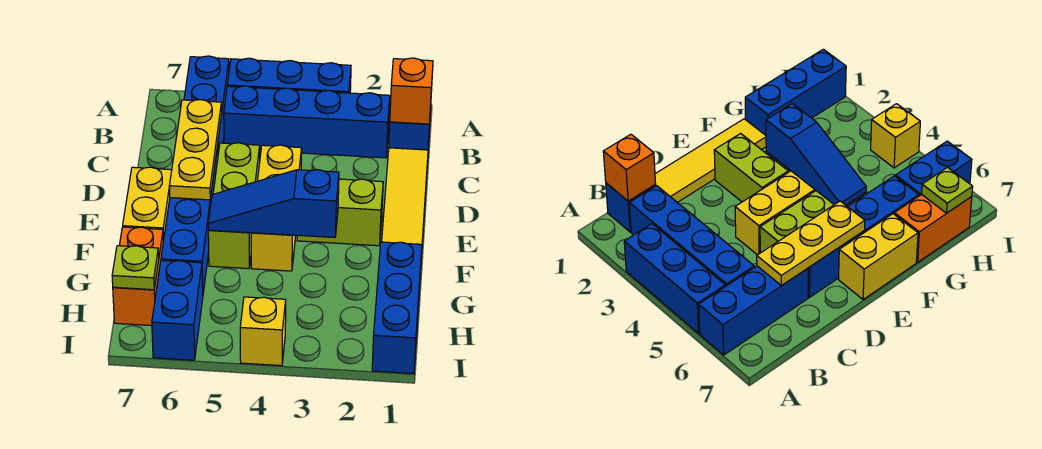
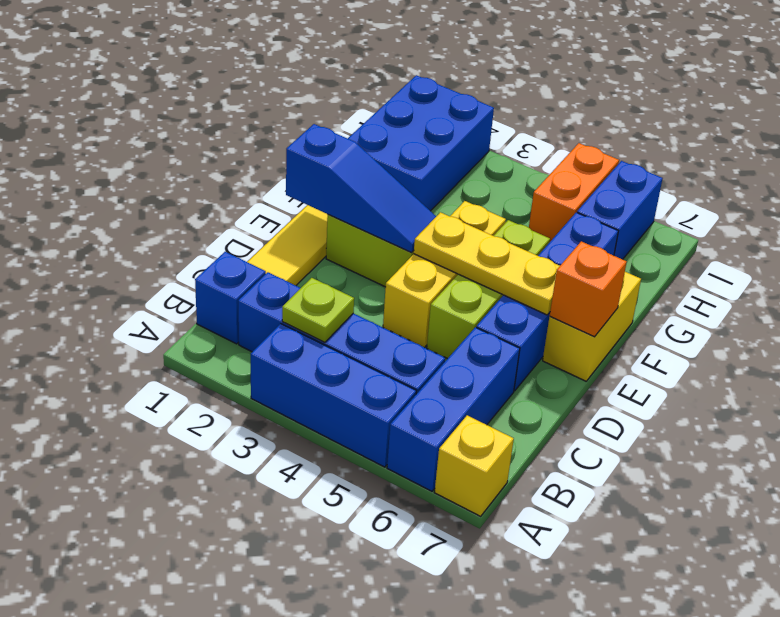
orange 1x1 brick [390,58,433,124] -> orange 1x1 brick moved to [550,241,627,337]
yellow 1x3 plate [169,100,222,200] -> yellow 1x3 plate turned to [414,212,560,315]
blue 1x3 slope [208,170,339,238] -> blue 1x3 slope moved to [286,124,436,252]
blue 1x3 brick [372,242,422,374] -> blue 2x3 brick [348,75,494,211]
orange 1x2 brick [113,227,164,326] -> orange 1x2 brick moved to [529,143,619,241]
lime 1x1 plate [112,246,159,290] -> lime 1x1 plate moved to [282,278,354,342]
yellow 1x1 brick [240,297,286,366] -> yellow 1x1 brick moved to [435,415,514,516]

